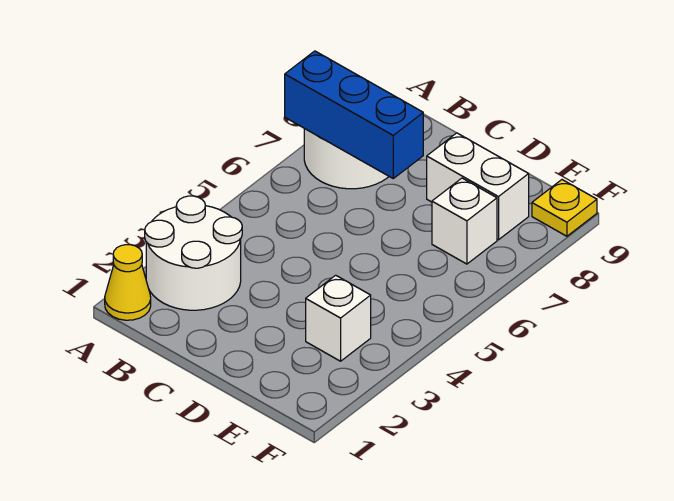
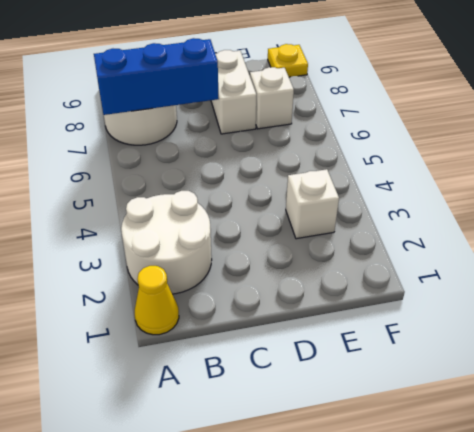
white 1x2 brick [427,133,529,240] -> white 1x2 brick turned to [211,50,256,134]

